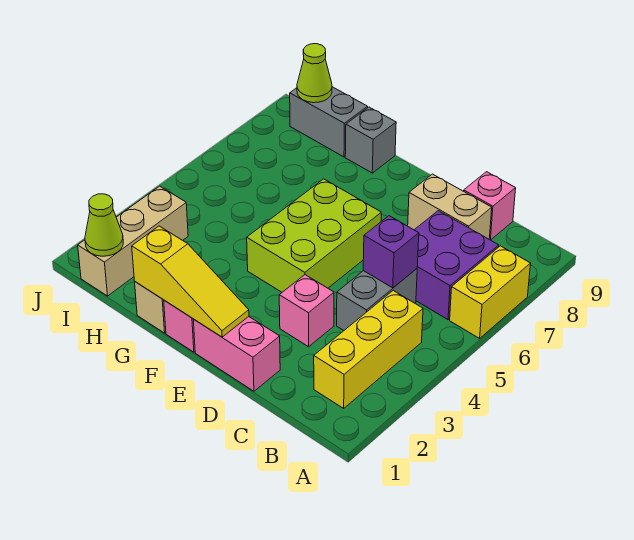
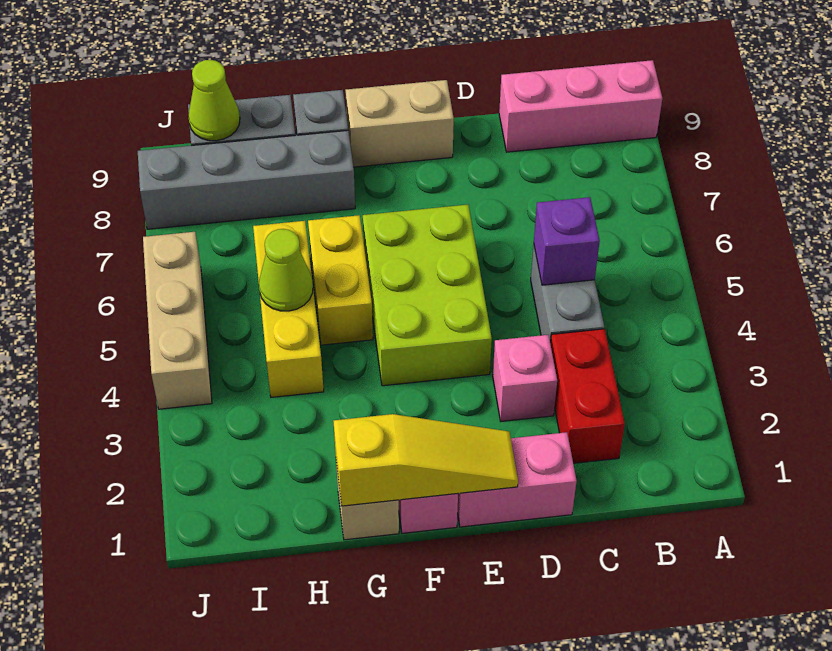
yellow 1x2 brick [450,246,531,338] -> yellow 1x2 brick moved to [308,215,373,345]
yellow 1x3 brick [314,291,423,408] -> yellow 1x3 brick moved to [253,221,324,397]
purple 2x2 brick [415,211,499,320] -> none
none -> red 1x2 brick [550,329,625,463]
tan 1x2 brick [408,174,492,239] -> tan 1x2 brick moved to [345,80,454,167]
pink 1x1 brick [464,172,516,240] -> pink 1x3 brick [499,60,662,152]
none -> grey 1x4 brick [138,130,355,229]
tan 1x3 brick [78,186,188,296] -> tan 1x3 brick moved to [143,232,212,409]
lime 1x1 cone [85,194,123,256] -> lime 1x1 cone moved to [259,229,313,311]

